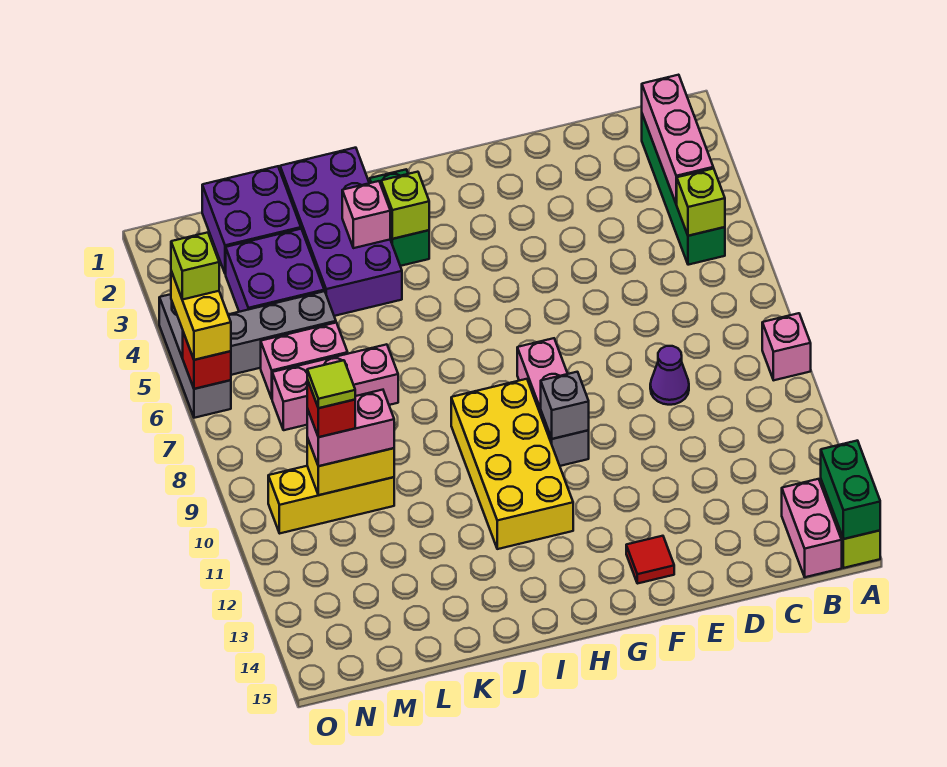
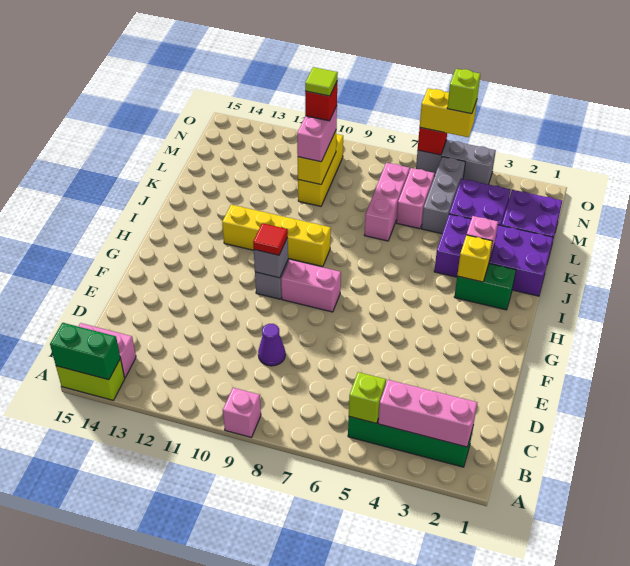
red 1x1 tile [626,536,674,584] -> red 1x1 tile moved to [253,223,288,255]
yellow 2x4 brick [451,379,573,549] -> yellow 1x4 brick [222,205,331,267]
lime 1x1 brick [381,172,429,239] -> yellow 1x1 brick [457,235,492,282]

